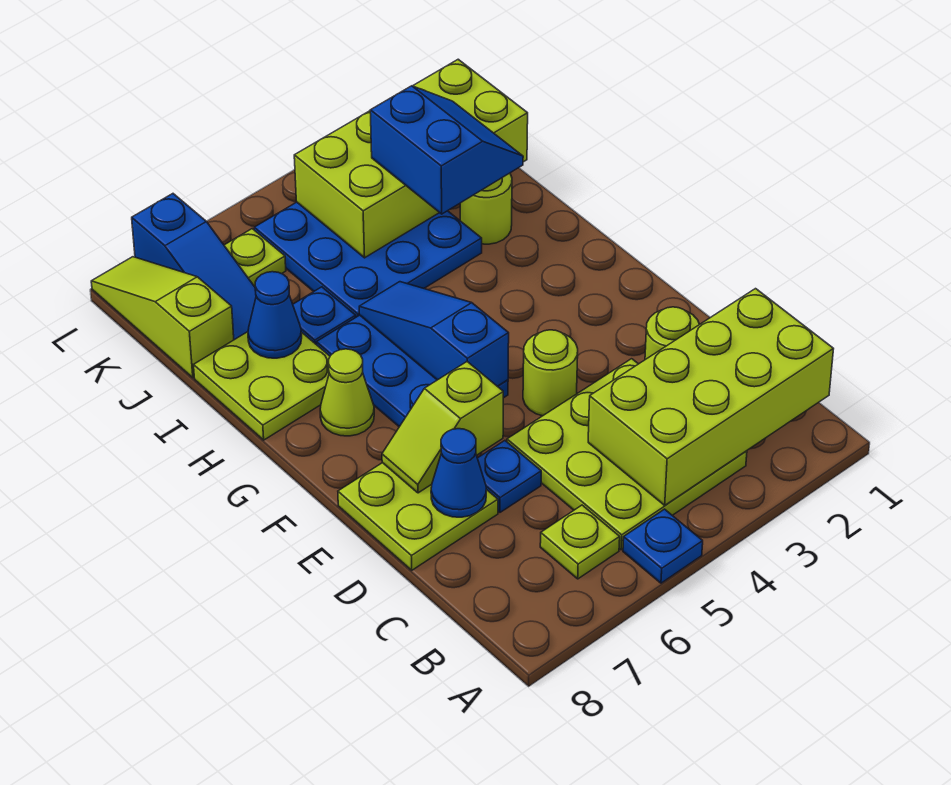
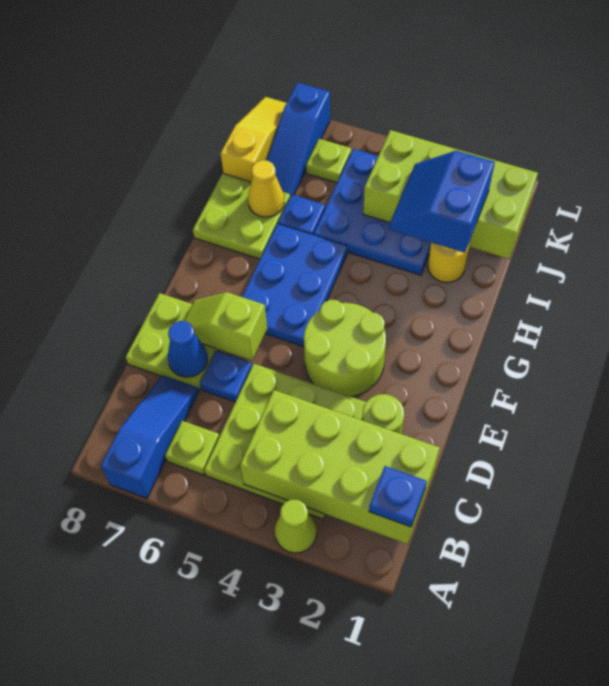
blue 1x1 plate [623,509,703,583] -> blue 1x1 plate moved to [369,466,427,527]
lime 1x1 round brick [523,330,578,416] -> lime 2x2 round brick [304,300,386,397]
blue 1x3 slope [359,282,509,386] -> blue 1x3 slope moved to [101,375,199,498]
lime 1x1 cone [320,349,374,436] -> lime 1x1 cone moved to [275,499,317,553]
lime 1x1 round brick [460,173,512,244] -> yellow 1x1 round brick [428,241,470,283]
blue 2x2 slope [370,86,523,214] -> blue 2x2 slope turned to [389,151,495,253]
blue 1x1 cone [248,272,302,358] -> yellow 1x1 cone [248,160,284,217]
lime 1x3 slope [91,257,234,378] -> yellow 1x3 slope [221,97,287,182]

